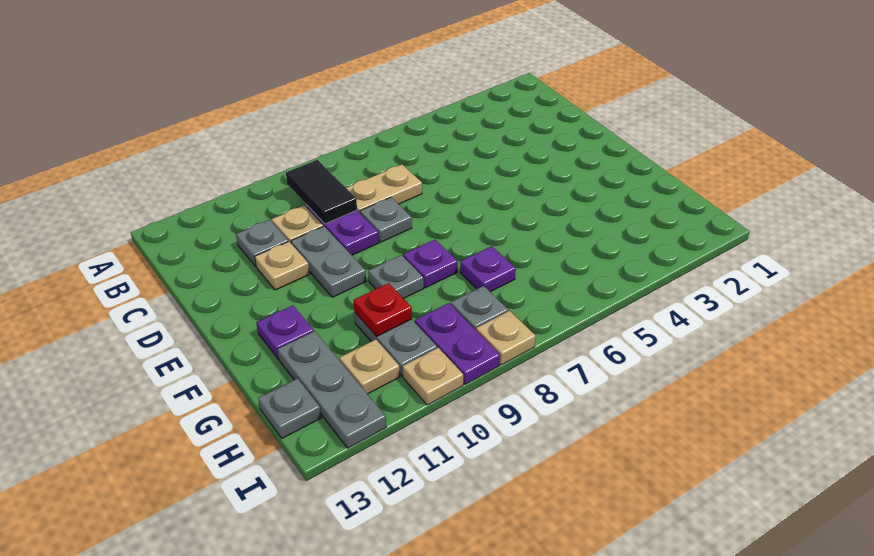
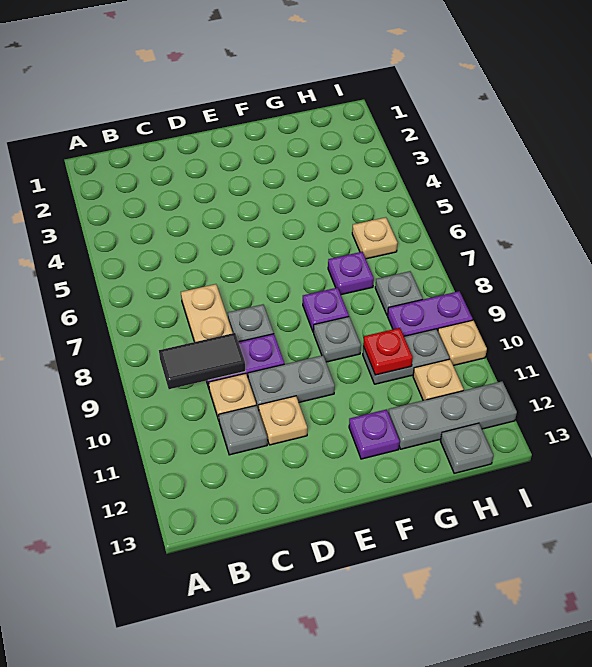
tan 1x1 plate [476,311,536,365] -> tan 1x1 plate moved to [352,217,397,259]

